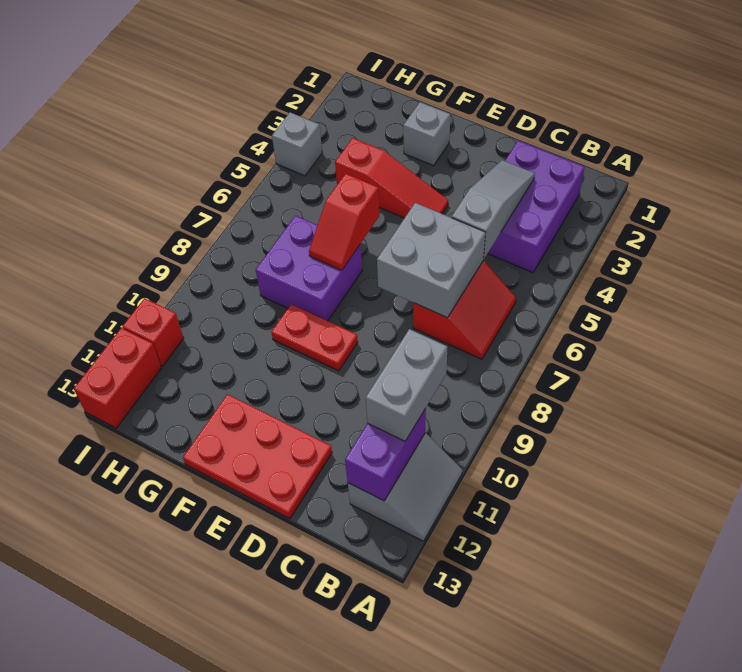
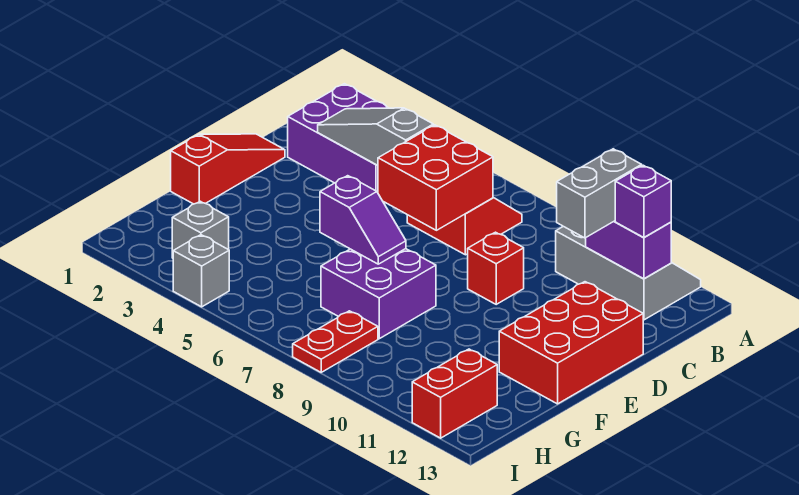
grey 2x2 slope [348,433,462,541] -> grey 2x3 slope [556,226,701,320]
grey 1x2 brick [366,329,448,441] -> grey 1x2 brick turned to [557,149,642,238]
none -> purple 1x1 brick [615,165,671,238]
grey 2x2 brick [377,203,486,318] -> red 2x2 brick [378,125,493,230]
red 2x3 plate [183,394,332,519] -> red 2x3 brick [499,282,643,404]
red 1x3 slope [335,138,448,218] -> red 1x3 slope moved to [171,134,285,204]
red 1x2 plate [272,304,358,371] -> red 1x2 plate moved to [293,311,378,372]
grey 1x1 brick [403,102,450,166] -> grey 1x1 brick moved to [172,201,229,258]
red 1x2 slope [309,174,379,270] -> purple 1x2 slope [320,176,406,264]
red 1x1 brick [122,298,184,366] -> red 1x1 brick moved to [468,232,524,304]
red 1x2 brick [74,328,161,428] -> red 1x2 brick turned to [412,349,497,438]

